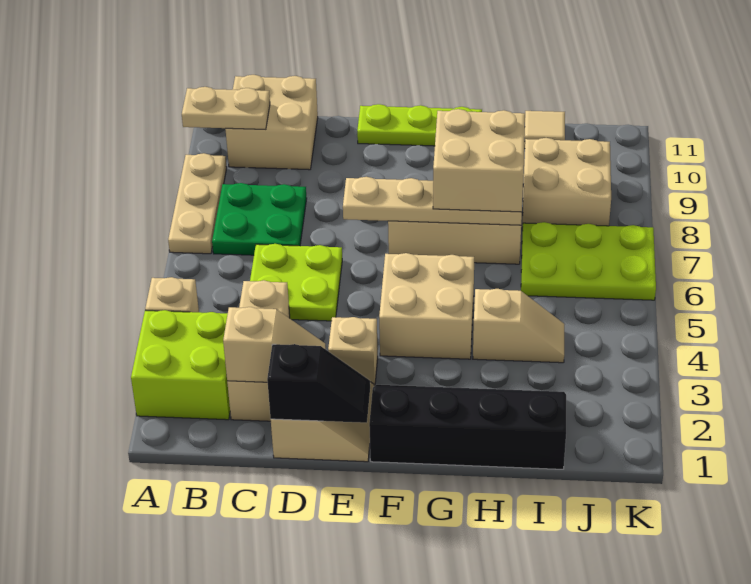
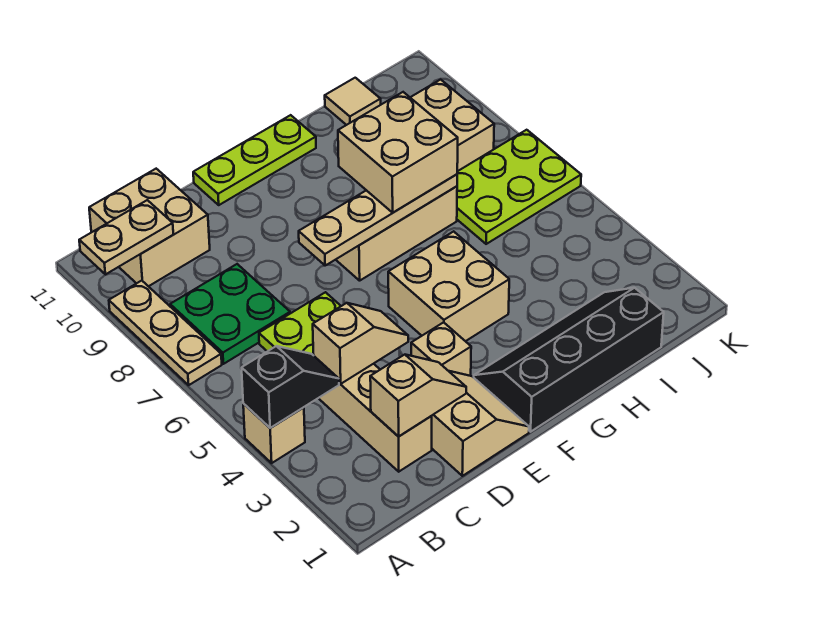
lime 2x2 brick [131,310,230,420] -> none
black 1x2 slope [267,344,370,423] -> black 1x2 slope moved to [242,346,339,428]
tan 1x2 slope [473,289,564,363] -> tan 1x2 slope moved to [313,303,408,384]

